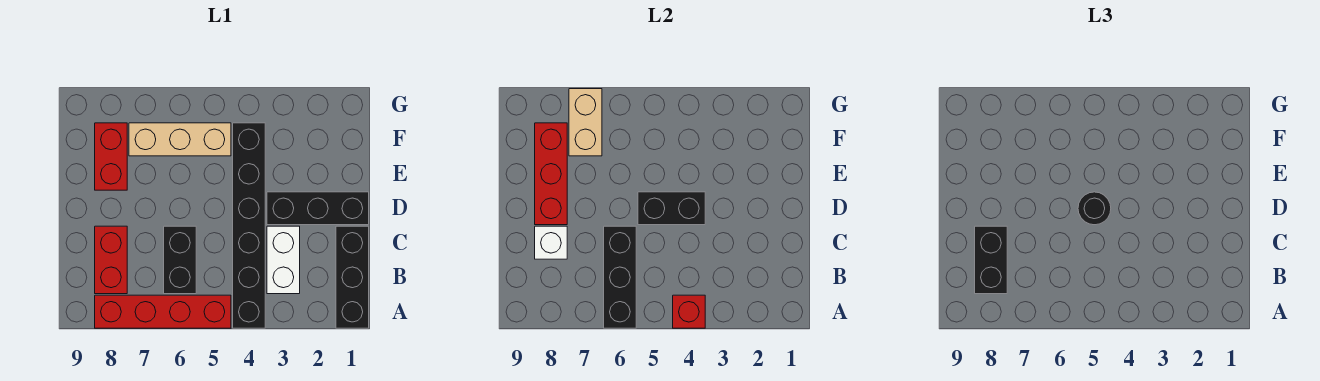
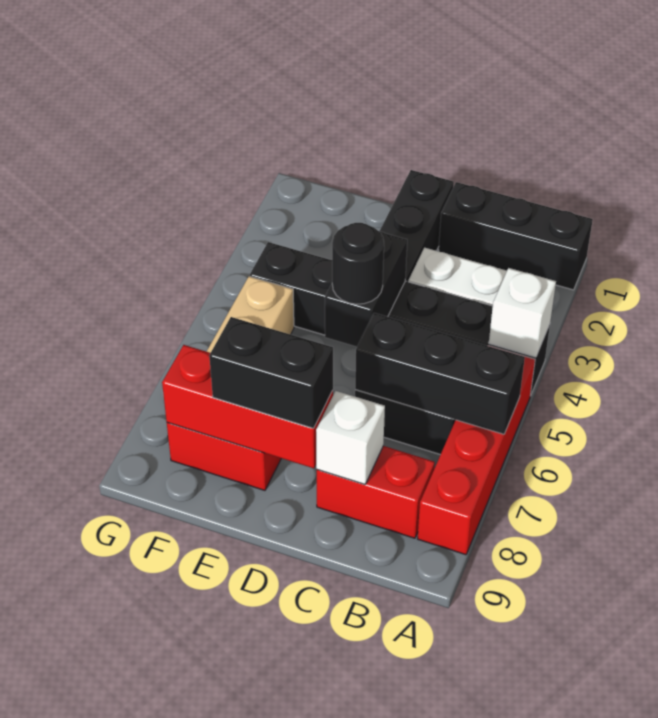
red 1x1 brick [673,295,705,328] -> white 1x1 brick [489,268,556,357]
black 1x2 brick [975,226,1007,294] -> black 1x2 brick moved to [209,317,333,428]
tan 1x2 brick [569,89,602,156] -> none

